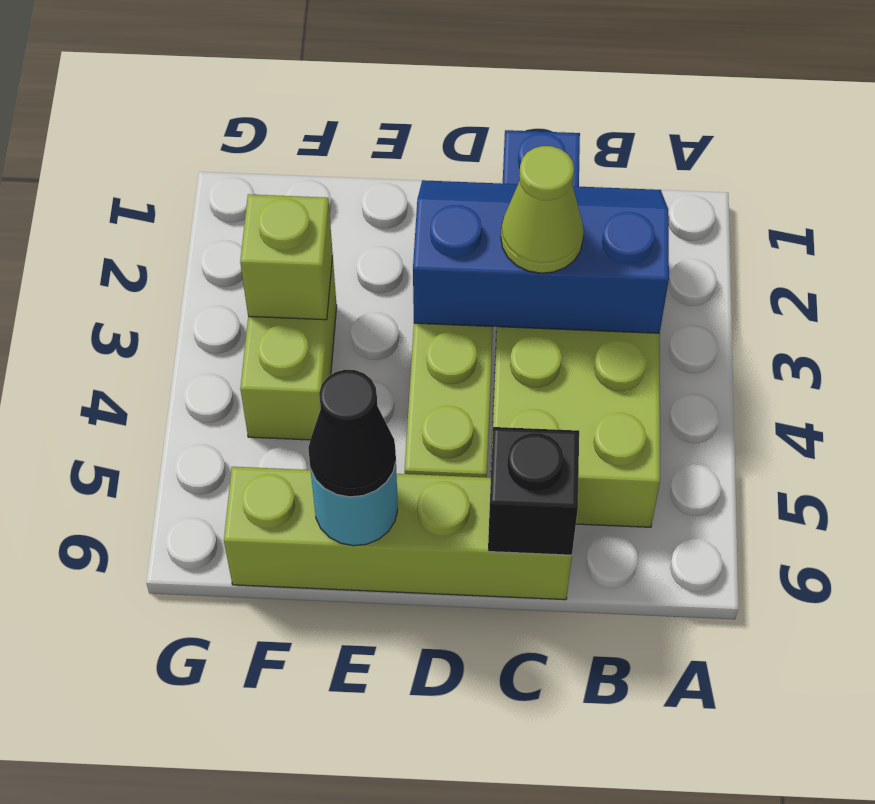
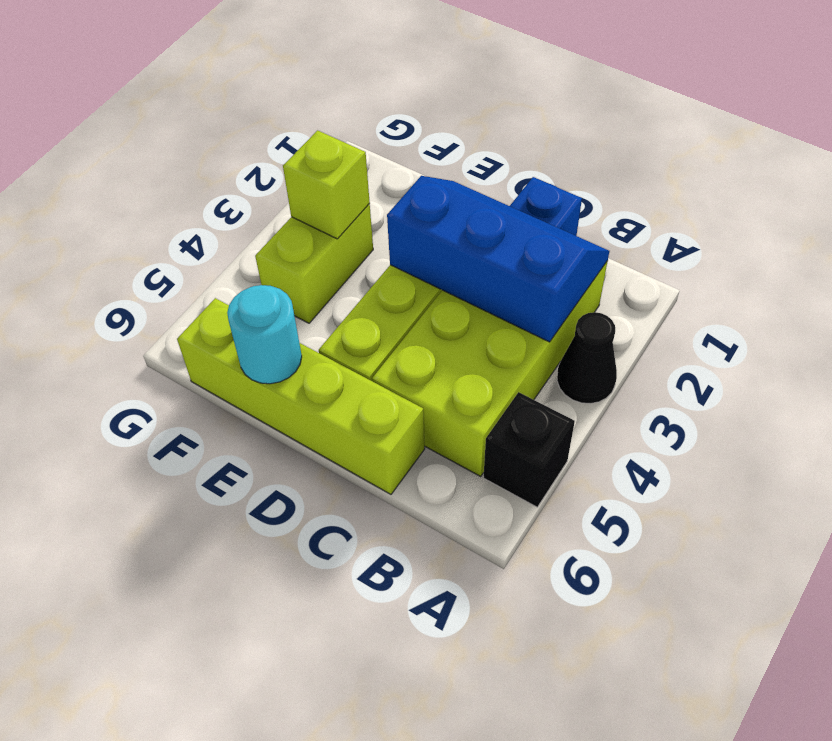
lime 1x1 cone [501,146,584,273] -> none
black 1x1 brick [488,427,579,555] -> black 1x1 brick moved to [483,392,575,507]
black 1x1 cone [308,370,396,497] -> black 1x1 cone moved to [557,312,617,404]

